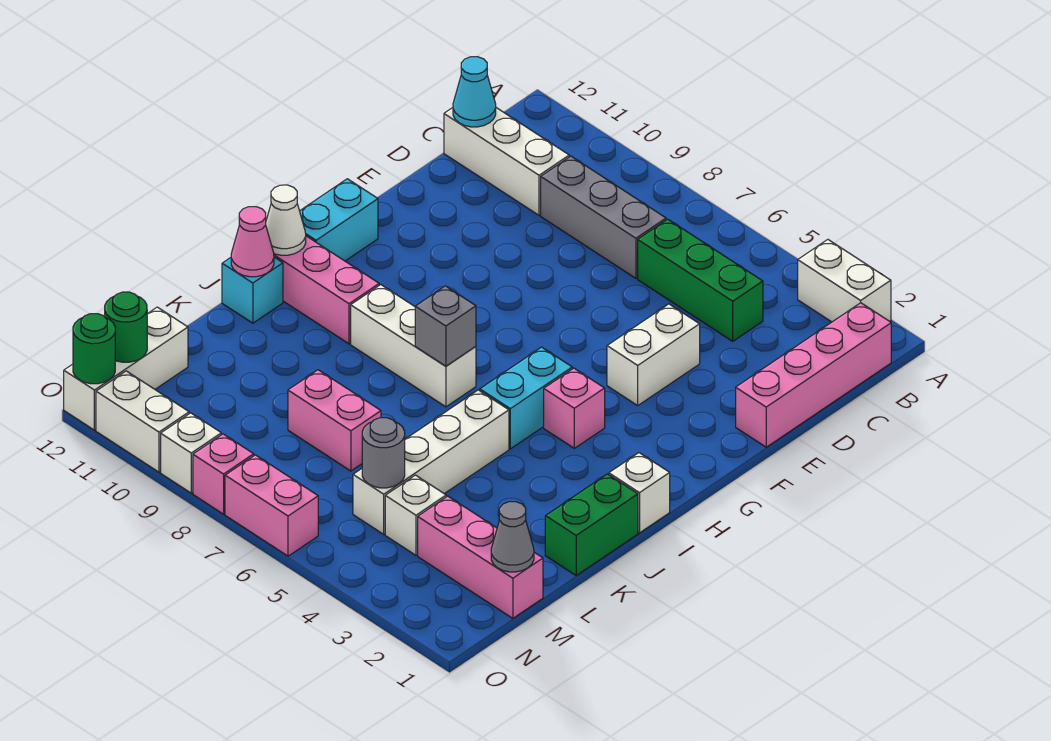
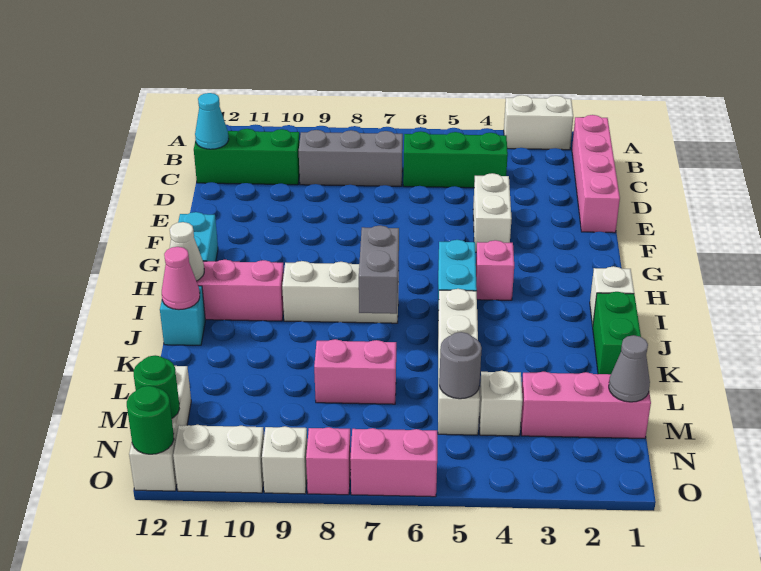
white 1x3 brick [444,108,569,215] -> green 1x3 brick [194,129,300,185]
grey 1x1 brick [415,286,476,366] -> grey 1x2 brick [359,225,399,314]

